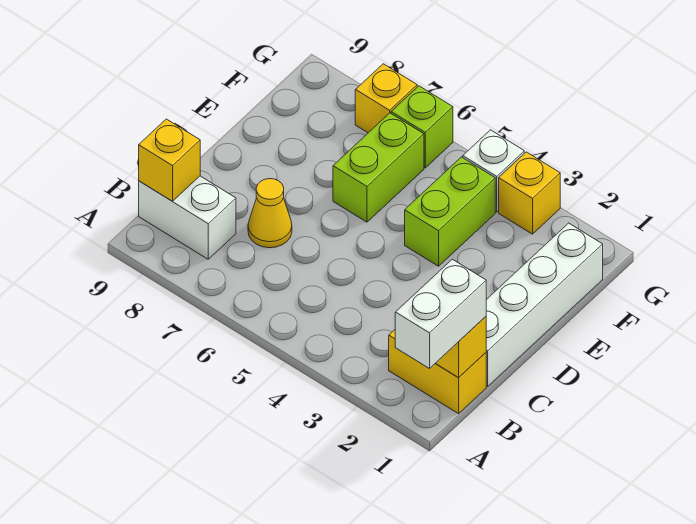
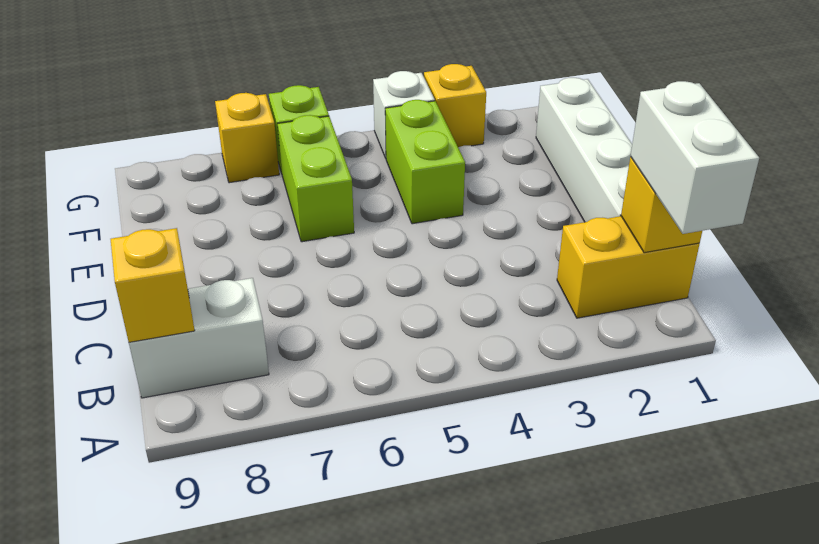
yellow 1x1 cone [248,179,292,248] -> none

